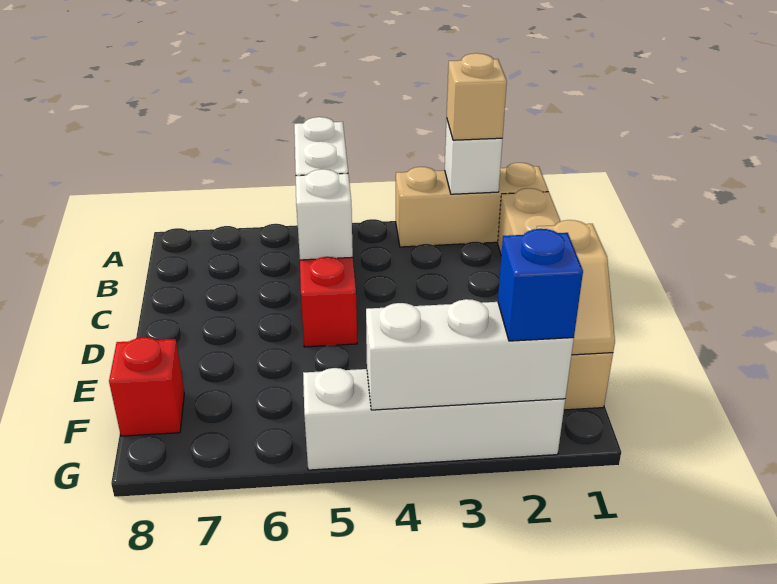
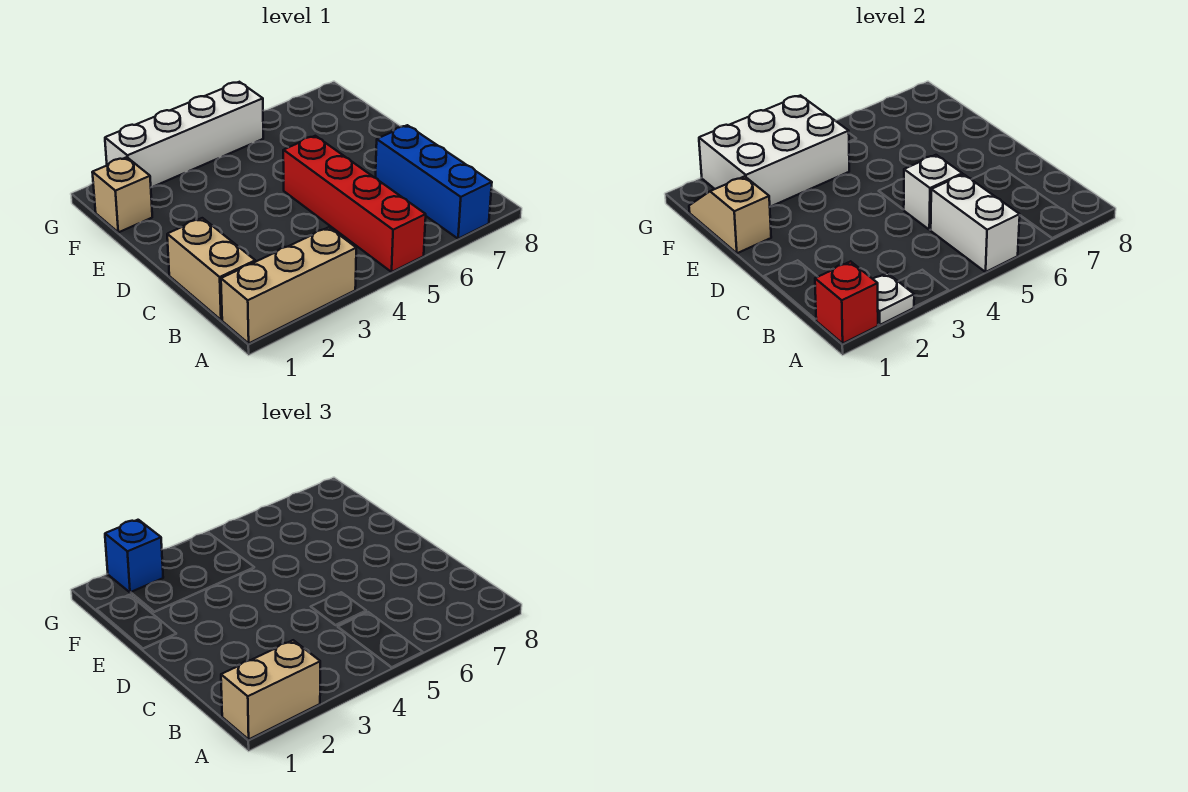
white 1x1 brick [445,119,502,194] -> white 1x1 plate [873,273,914,325]
tan 1x1 brick [447,53,507,140] -> tan 1x2 brick [221,640,320,739]
none -> blue 1x3 brick [376,125,492,239]
red 1x1 brick [109,337,184,436] -> red 1x1 brick moved to [815,261,878,343]
white 1x3 brick [366,299,574,410] -> white 2x3 brick [699,95,849,207]

